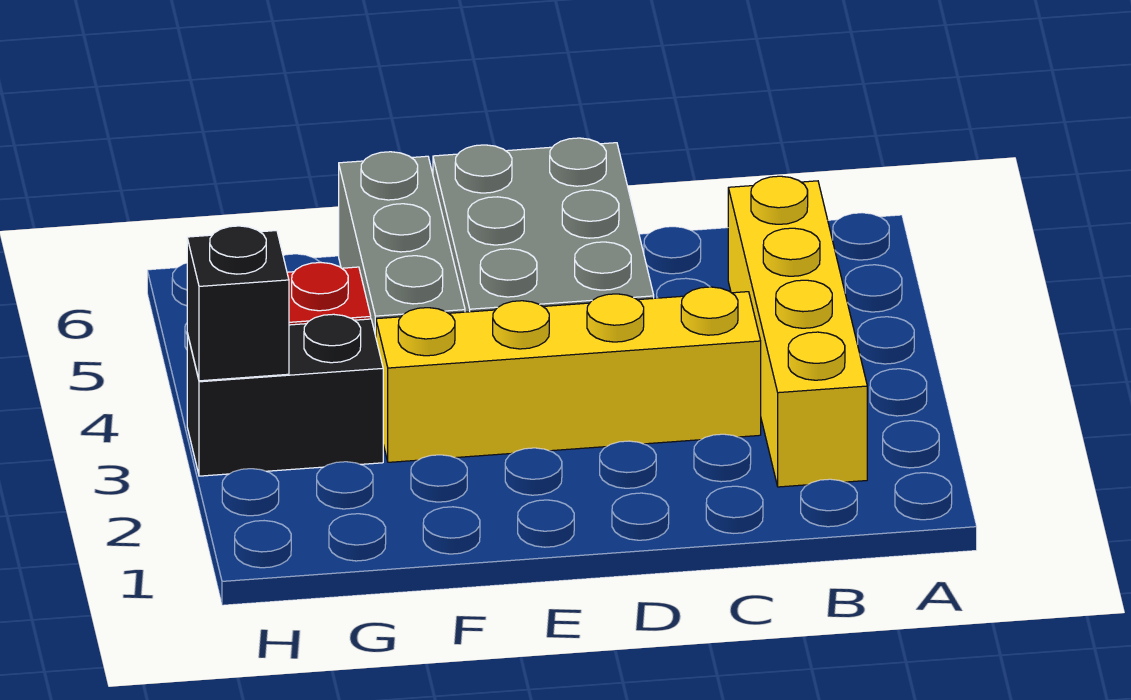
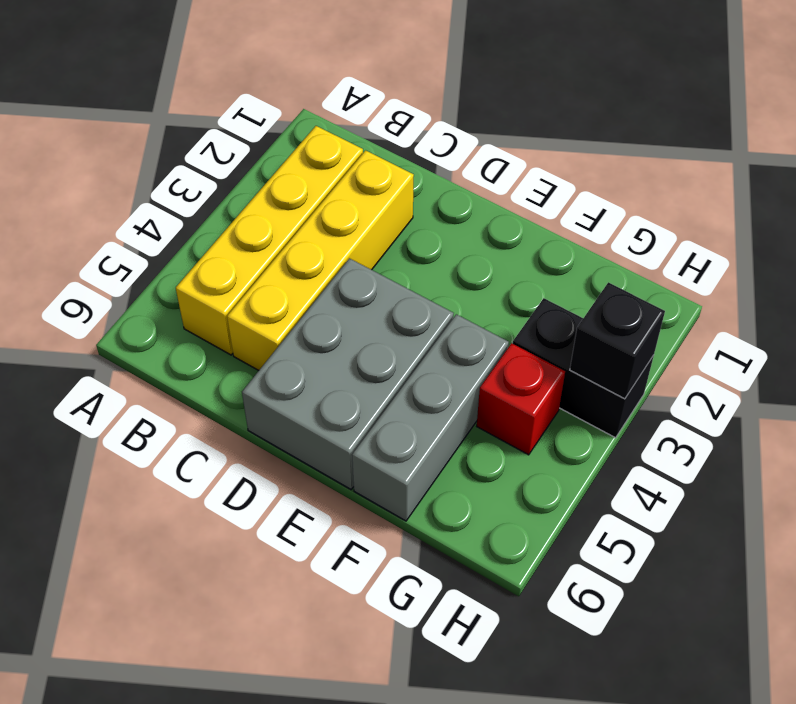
yellow 1x4 brick [376,287,761,462] -> yellow 1x4 brick turned to [227,150,414,370]

